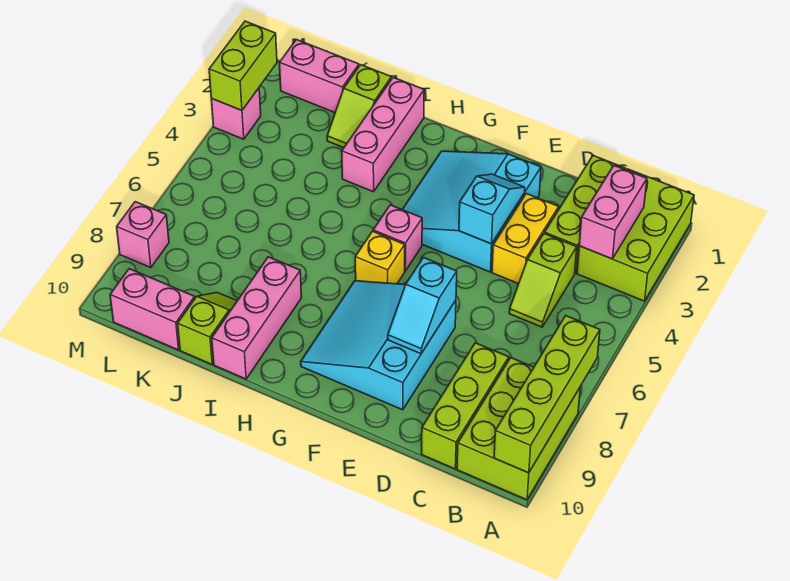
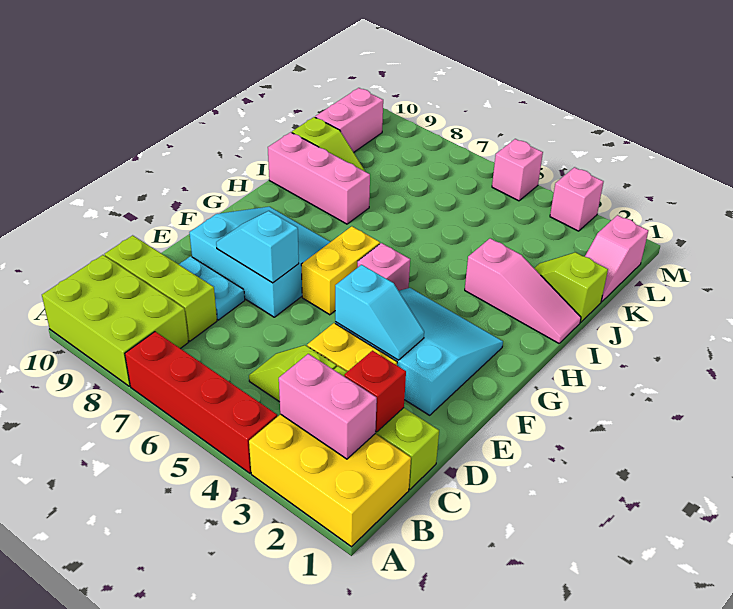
lime 2x3 brick [577,169,694,301] -> yellow 2x3 brick [249,414,411,547]
none -> red 1x4 brick [125,332,277,473]
lime 1x4 brick [494,316,600,473] -> none
none -> red 1x1 brick [344,351,406,432]
none -> cyan 1x2 plate [179,256,245,320]
yellow 1x1 brick [355,231,405,284] -> yellow 1x2 brick [301,226,380,315]
pink 1x3 brick [342,77,424,192] -> pink 1x3 slope [465,238,581,343]
pink 1x2 brick [279,39,359,112] -> pink 1x2 slope [585,215,648,302]
lime 1x2 brick [209,21,277,110] -> none
pink 1x1 brick [117,202,169,268] -> pink 1x1 brick moved to [492,139,543,201]

